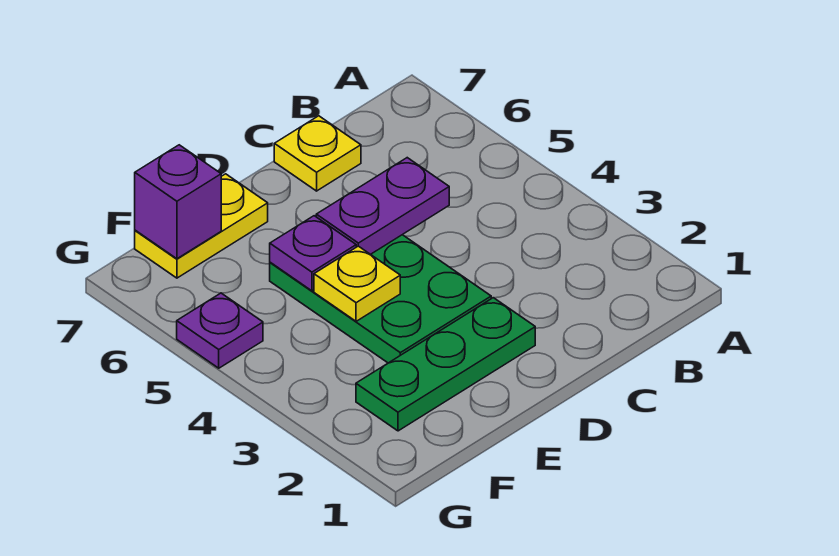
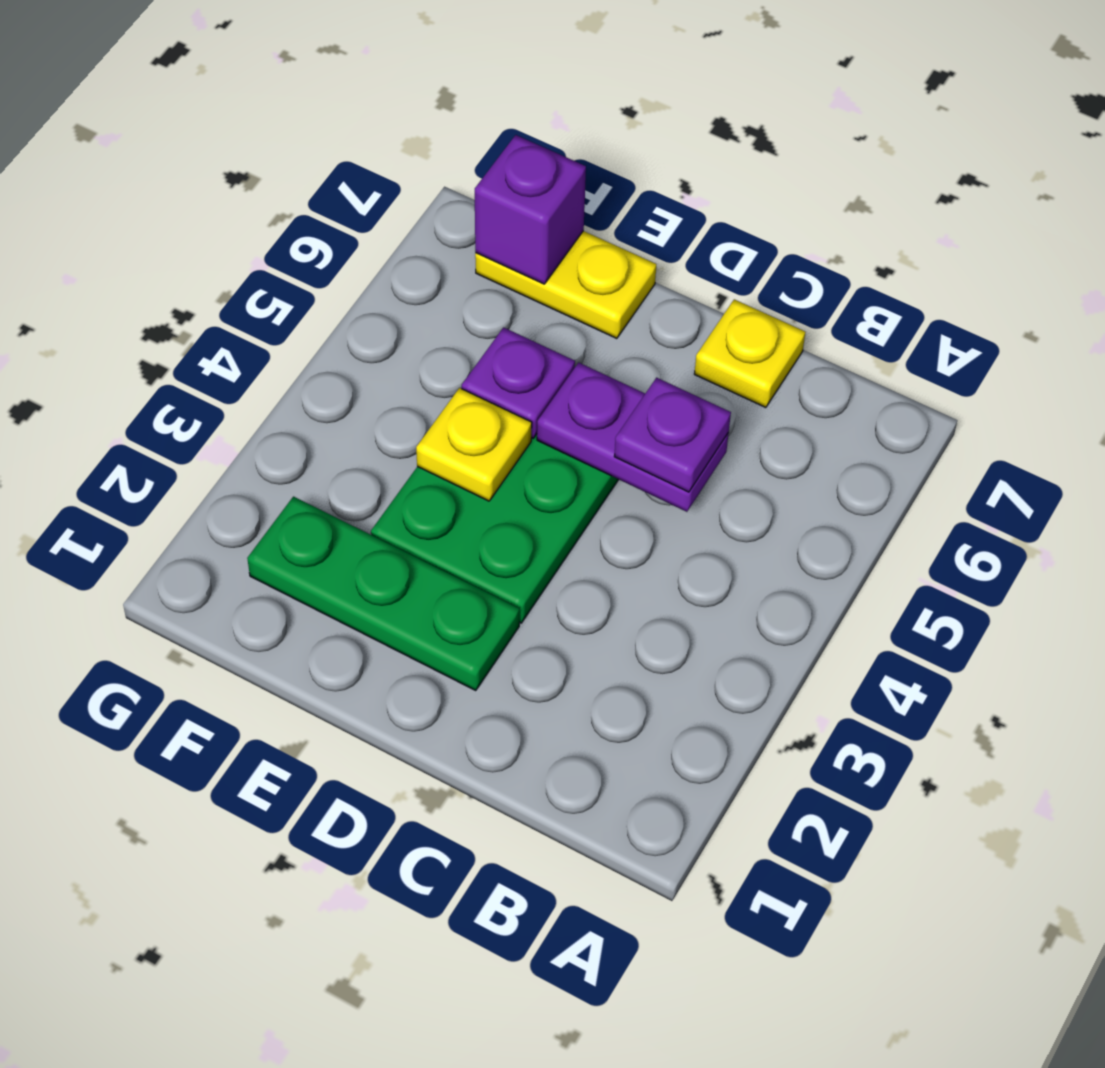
purple 1x1 plate [177,293,263,368] -> purple 1x1 plate moved to [614,378,731,492]

